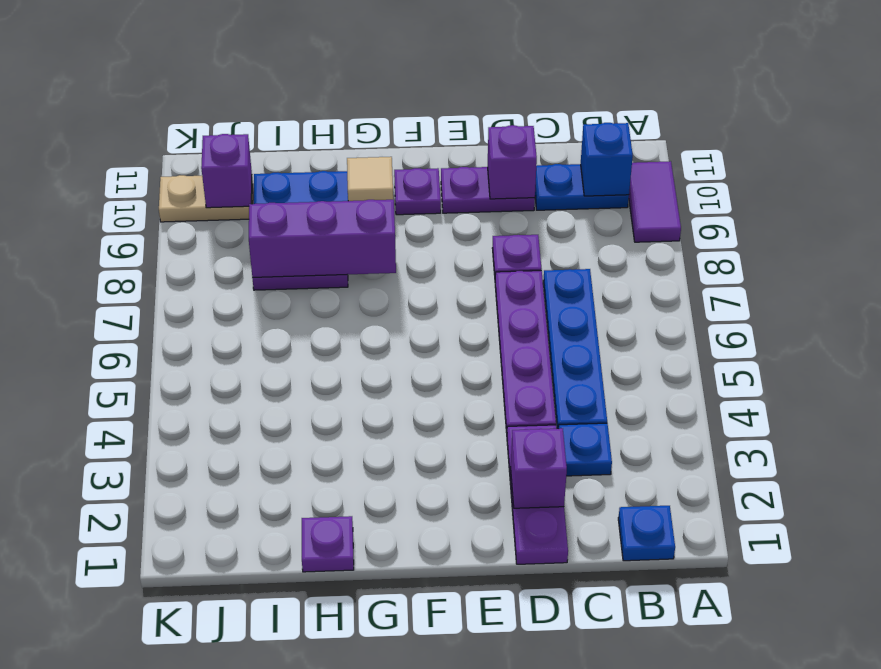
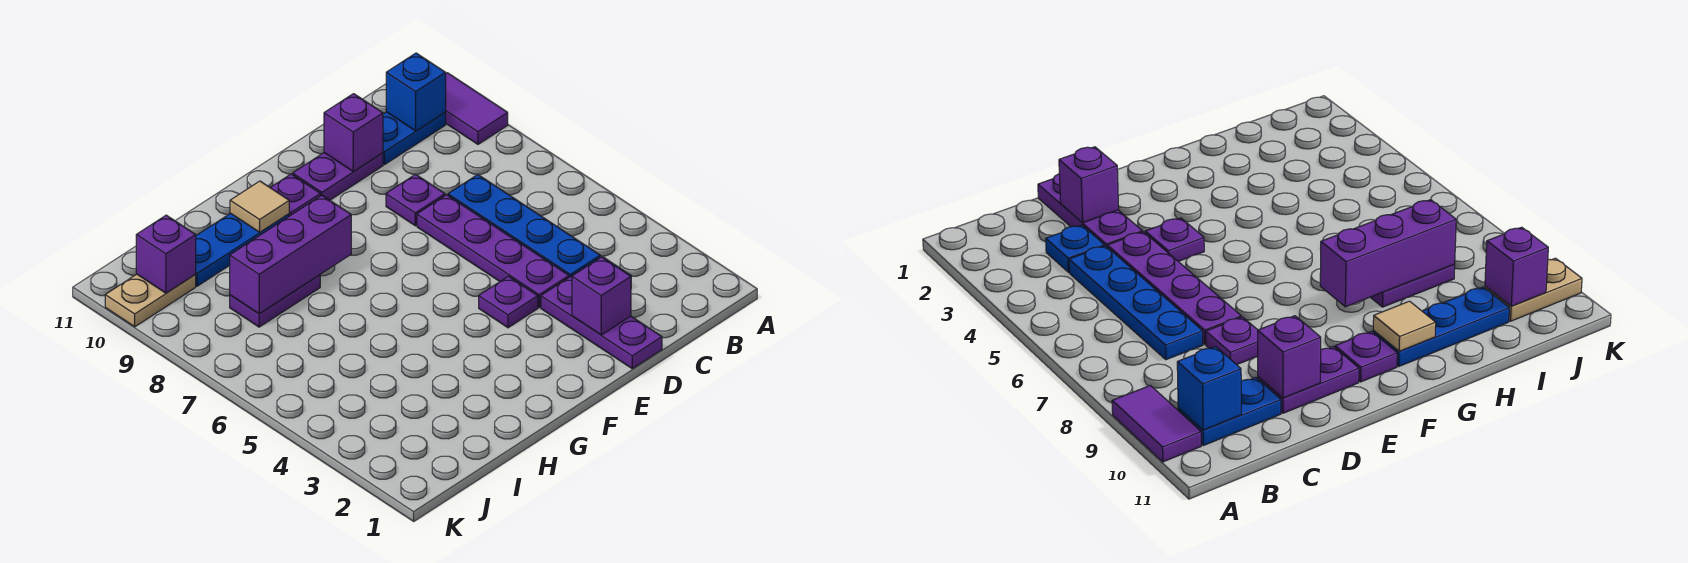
blue 1x1 plate [618,506,675,561] -> none
purple 1x1 plate [302,516,354,572] -> purple 1x1 plate moved to [479,276,538,328]

